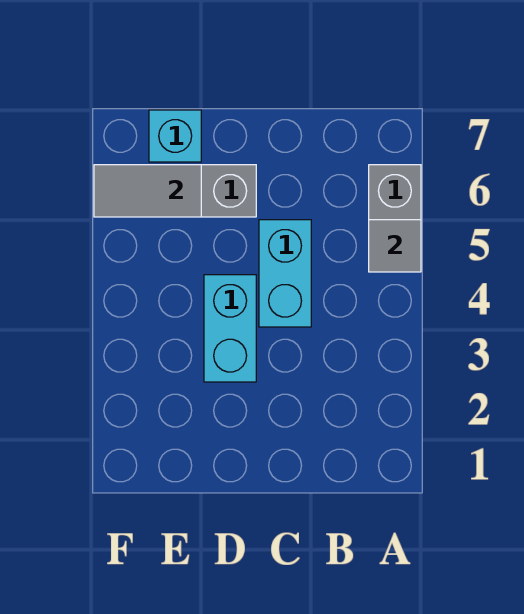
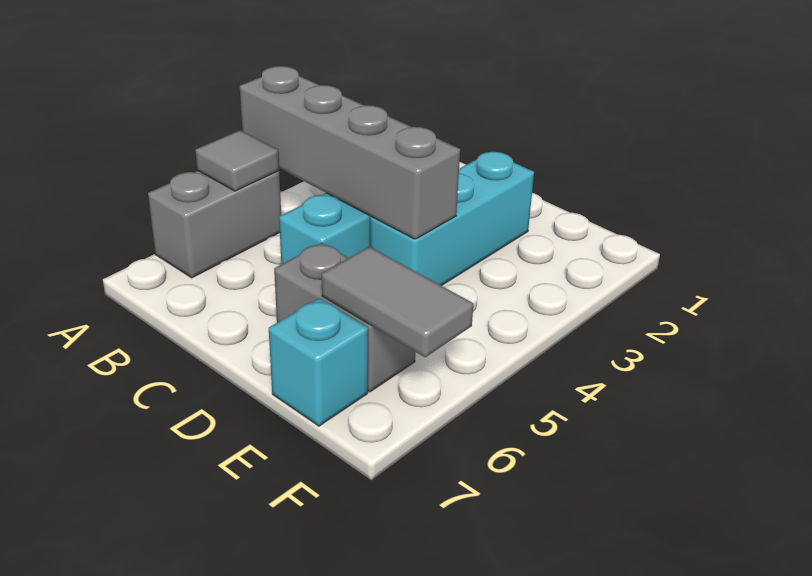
none -> grey 1x4 brick [240,66,460,239]
cyan 1x2 brick [204,275,256,382] -> cyan 1x3 brick [370,152,534,286]

